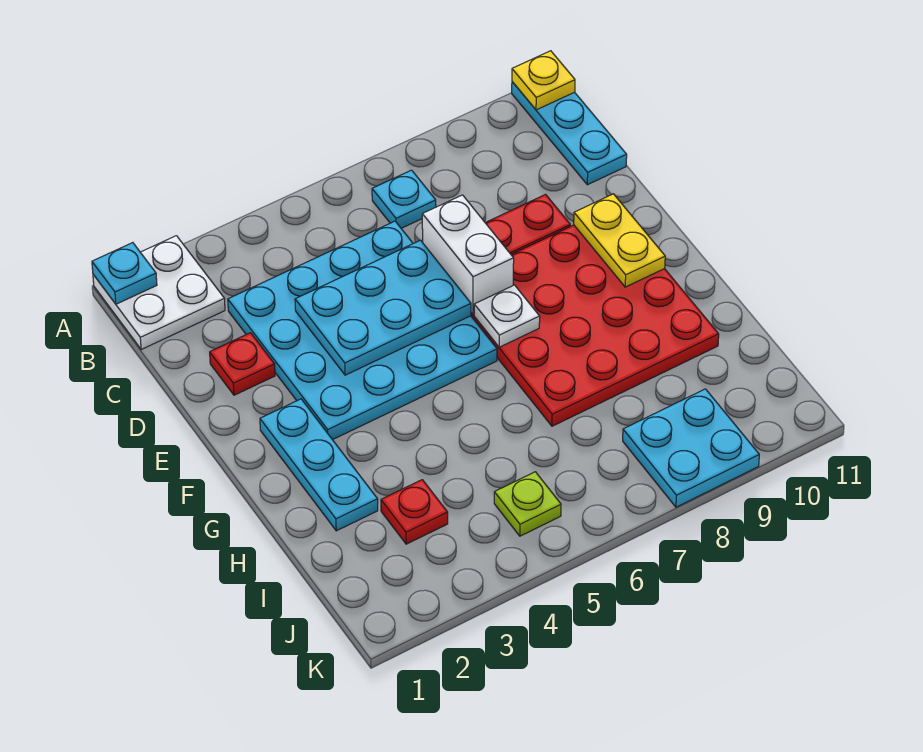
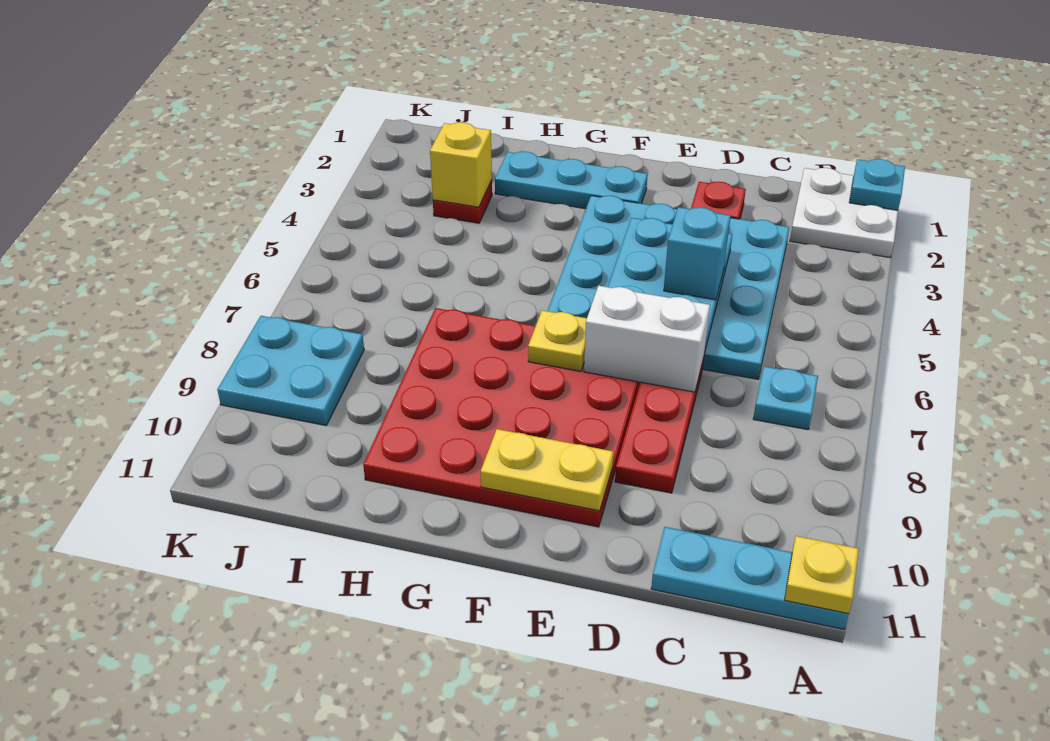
none -> cyan 1x1 brick [664,207,731,300]
white 1x1 plate [474,285,540,347] -> yellow 1x1 plate [528,310,587,371]
none -> yellow 1x1 brick [430,122,492,207]
lime 1x1 plate [494,472,561,536] -> none

